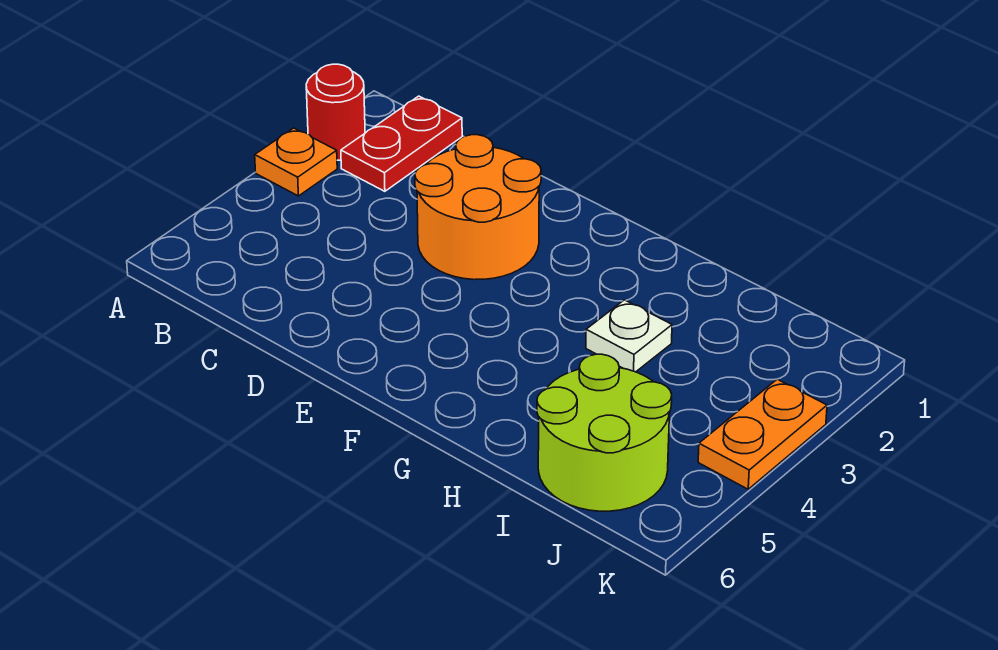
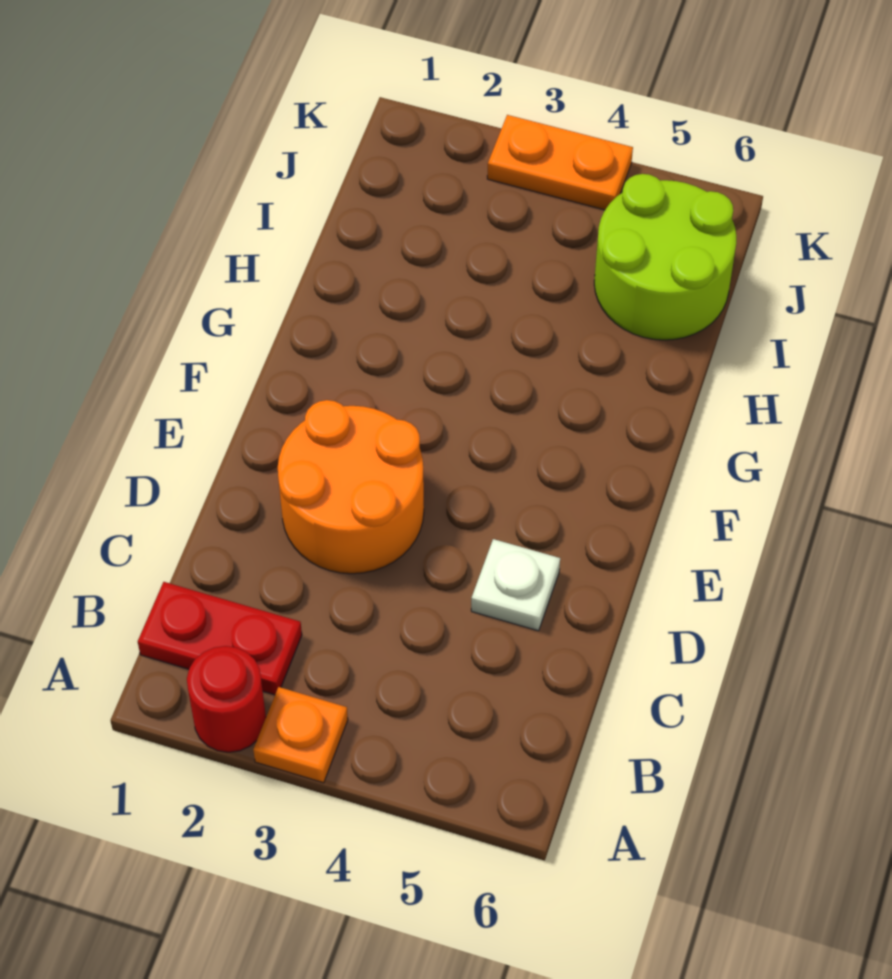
white 1x1 plate [586,300,672,372] -> white 1x1 plate moved to [471,539,560,631]

